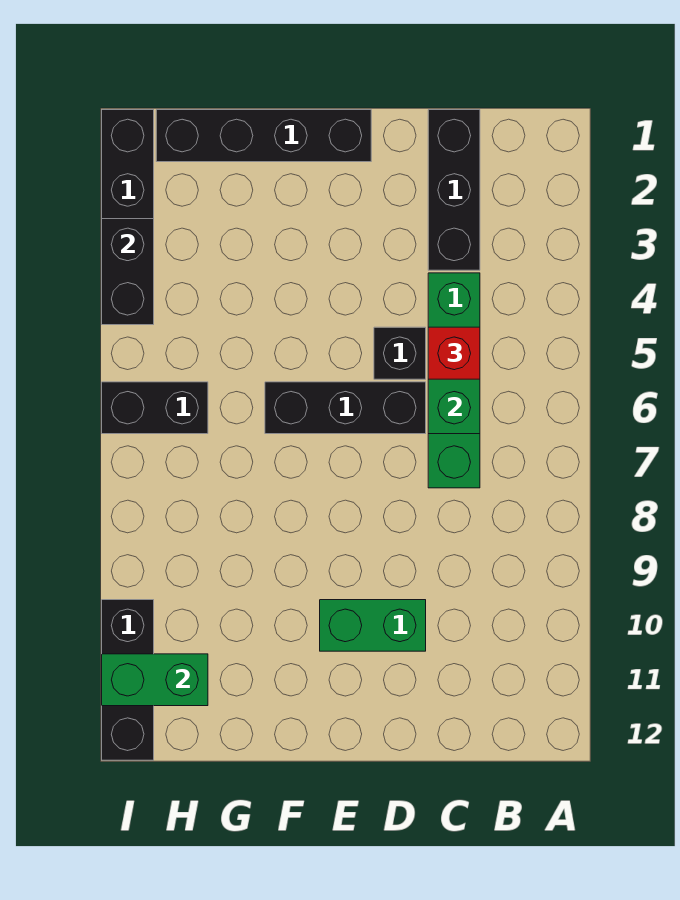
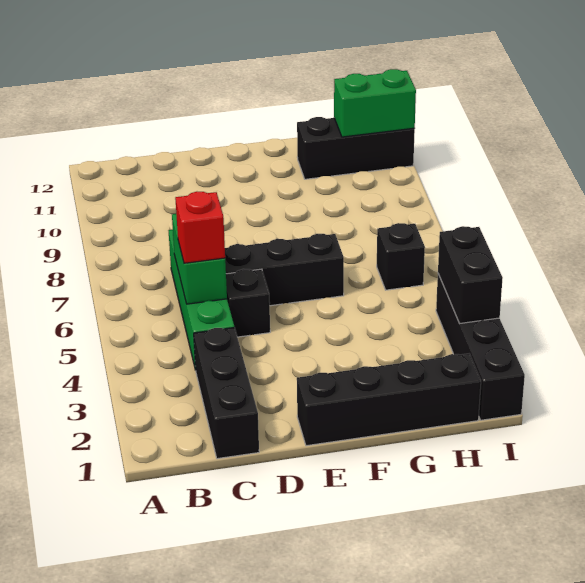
green 1x2 brick [320,600,426,651] -> none
black 1x2 brick [102,382,208,434] -> black 1x1 brick [377,223,425,290]
black 1x3 brick [102,600,154,760] -> black 1x3 brick turned to [297,117,415,179]

